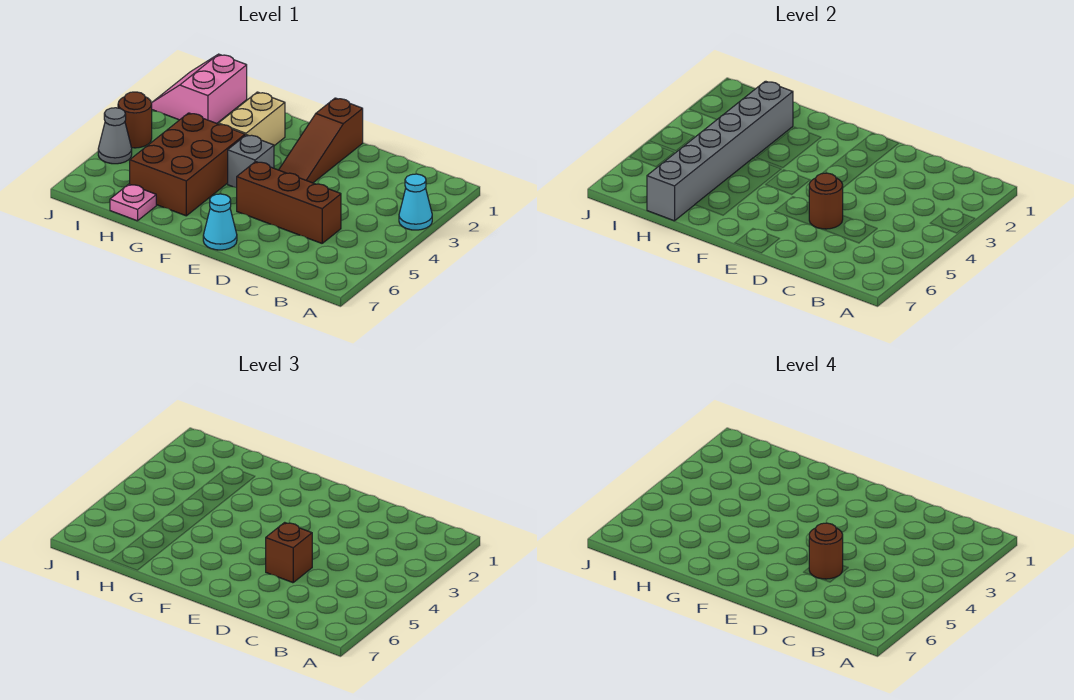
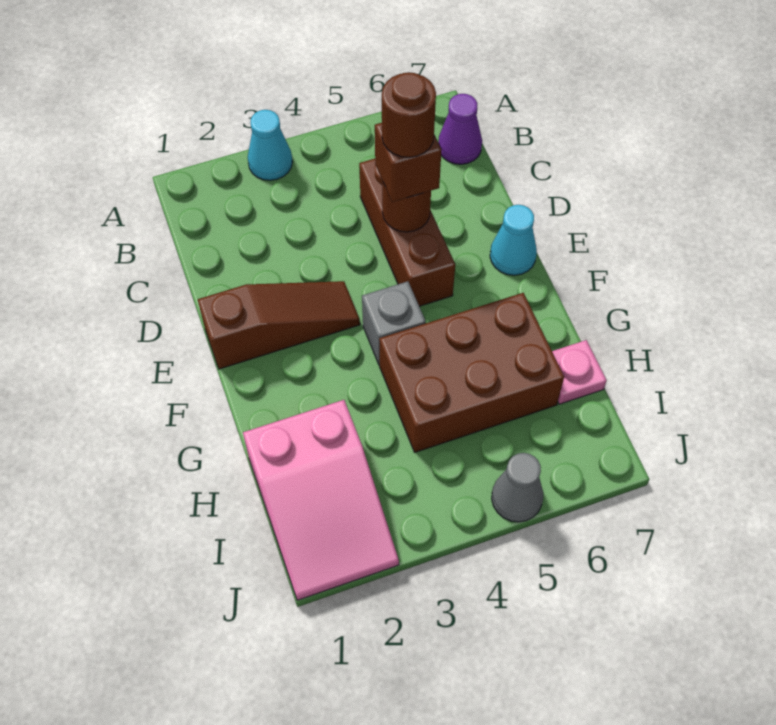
none -> purple 1x1 cone [438,94,482,164]
tan 1x2 brick [218,92,285,146] -> none
grey 1x6 brick [647,81,793,221] -> none
pink 2x2 slope [152,54,247,123] -> pink 2x3 slope [243,400,399,600]
brown 1x1 round brick [118,92,152,148] -> none

